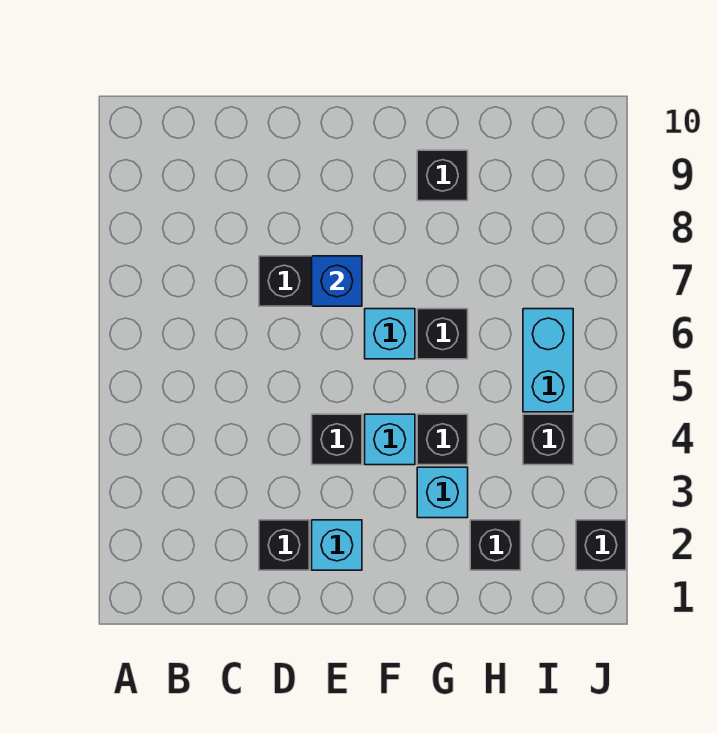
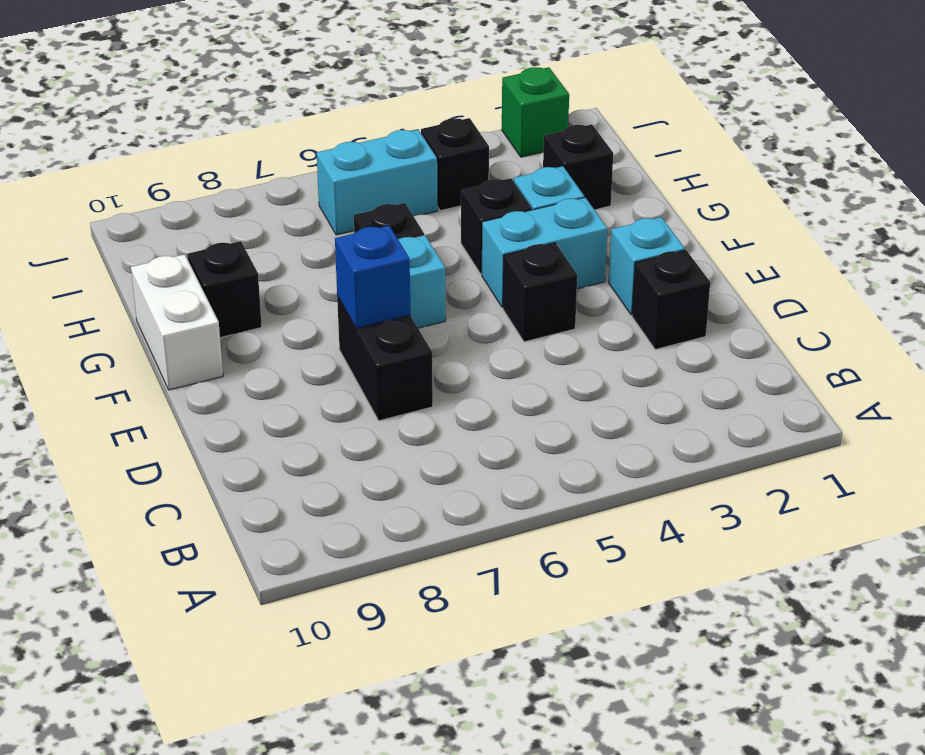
cyan 1x1 brick [365,414,415,465] -> cyan 1x2 brick [482,197,608,307]
none -> white 1x2 brick [131,254,223,390]
black 1x1 brick [576,520,626,570] -> green 1x1 brick [502,67,569,157]

